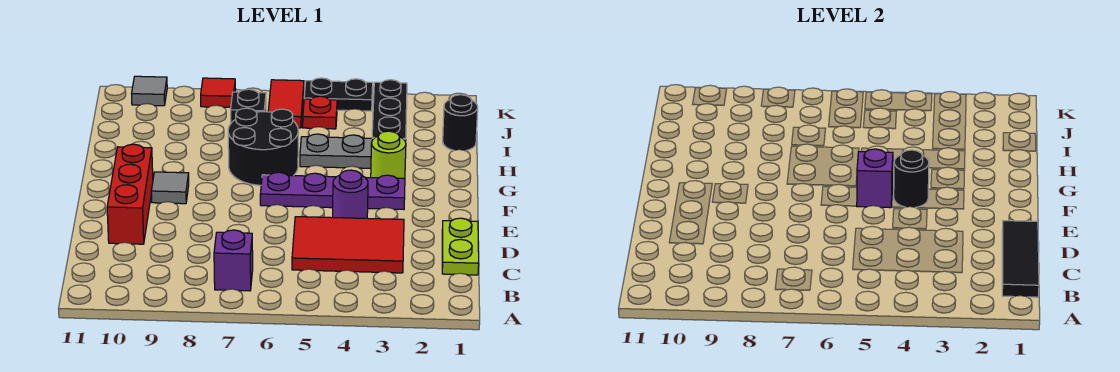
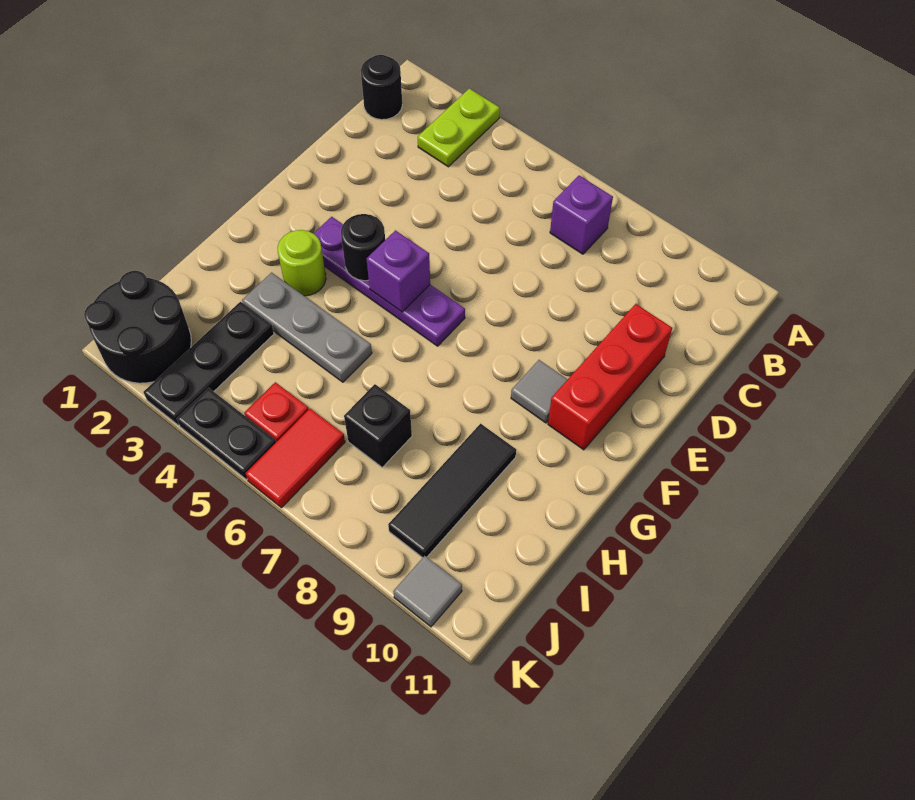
black 1x3 tile [1002,221,1039,297] -> black 1x3 tile moved to [388,424,516,558]
lime 1x2 plate [442,218,479,275] -> lime 1x2 plate moved to [418,89,500,167]
red 2x3 tile [292,217,404,273] -> none
purple 1x1 round brick [333,170,368,218] -> none
black 2x2 round brick [228,108,298,185] -> black 2x2 round brick moved to [84,271,191,383]
black 1x1 round brick [443,95,478,151] -> black 1x1 round brick moved to [361,55,402,120]
red 1x1 tile [201,78,236,108] -> none

